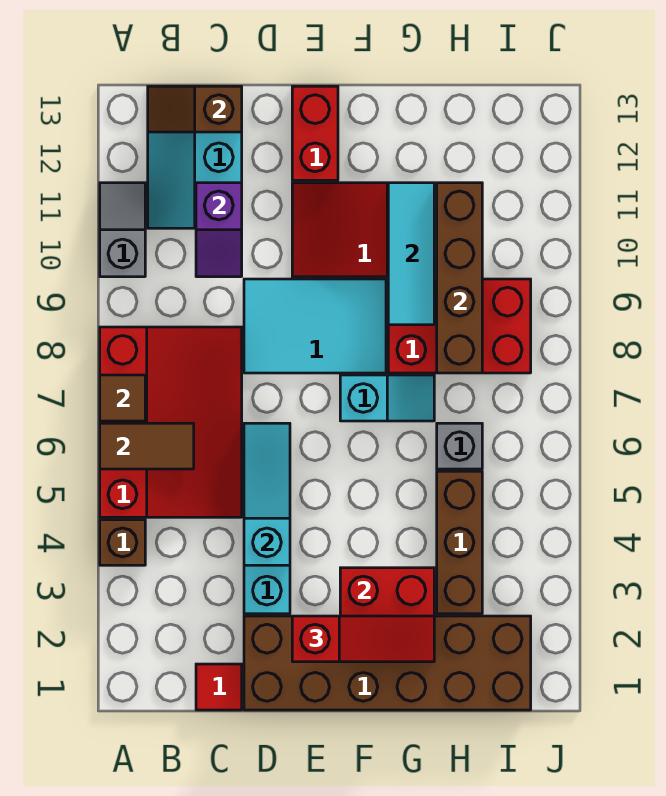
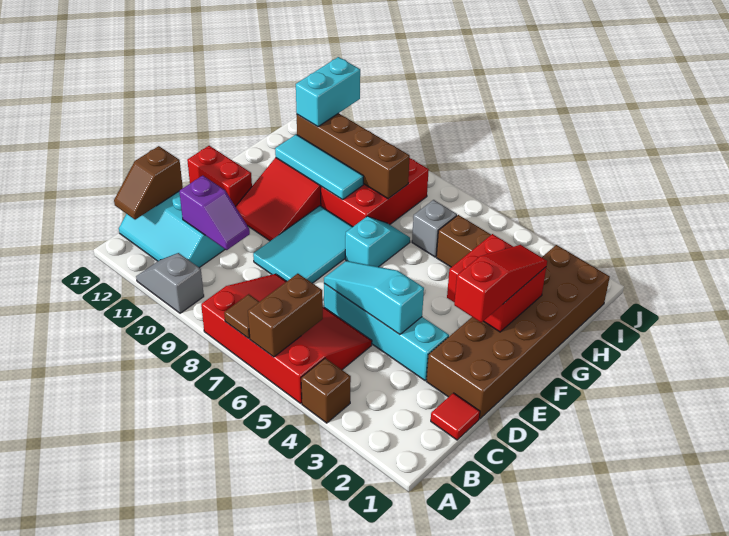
brown 1x2 tile [100,423,194,469] -> brown 1x2 brick [248,274,323,357]
none -> cyan 1x2 brick [296,57,360,127]

